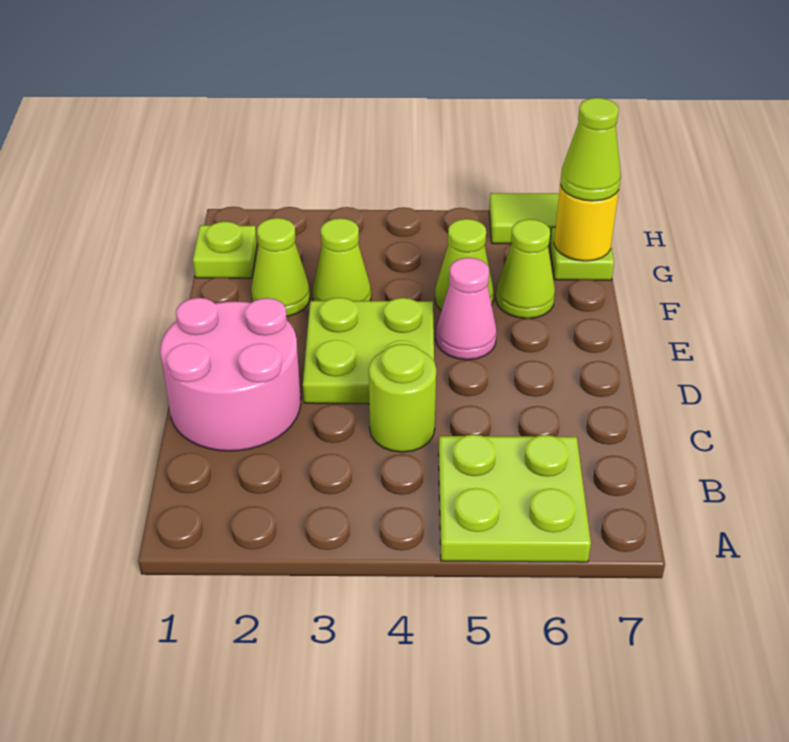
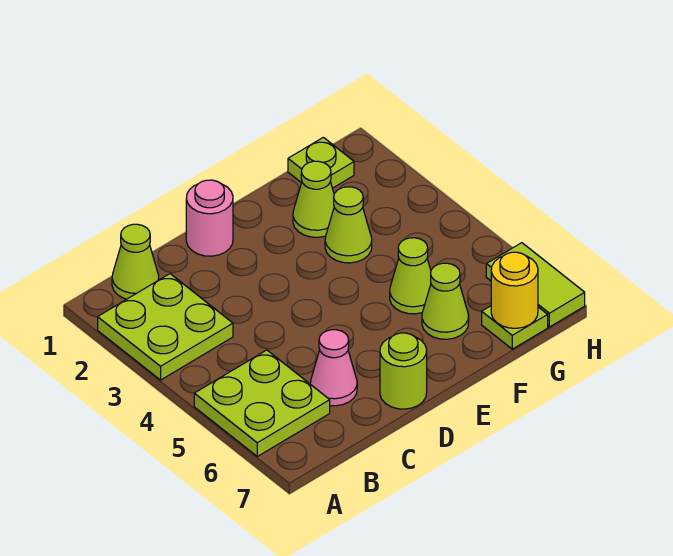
pink 2x2 round brick [160,298,301,451] -> pink 1x1 round brick [186,180,233,256]
lime 1x1 round brick [369,344,436,452] -> lime 1x1 round brick moved to [380,333,427,409]
lime 2x2 plate [303,298,434,404] -> lime 2x2 plate moved to [98,274,233,380]
pink 1x1 cone [436,258,497,360] -> pink 1x1 cone moved to [311,330,357,406]
lime 1x1 cone [560,98,621,201] -> lime 1x1 cone moved to [112,224,159,299]

